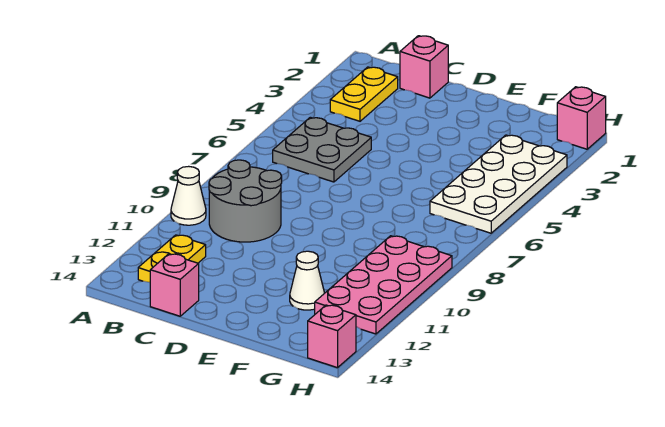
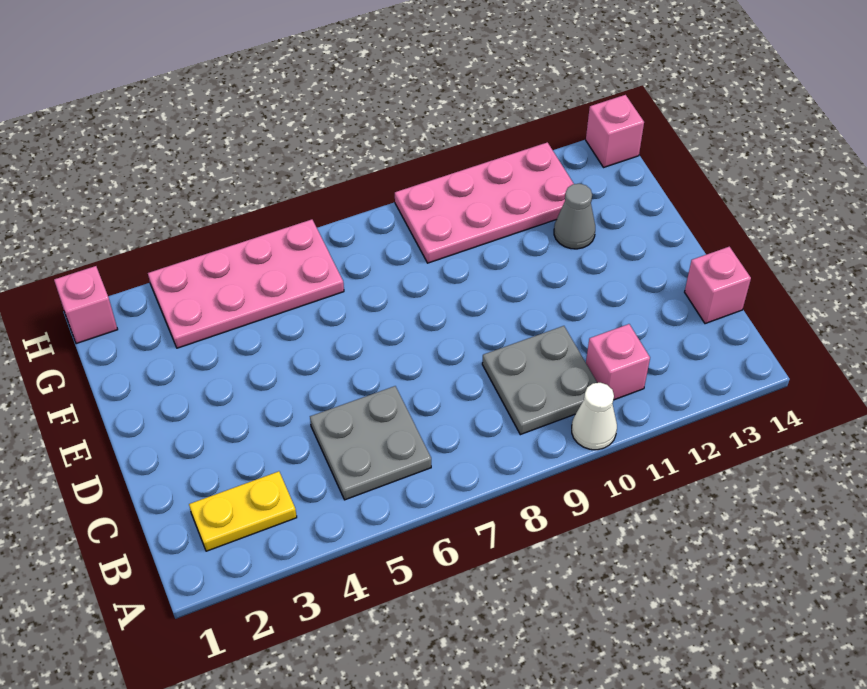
grey 2x2 round brick [209,160,282,242] -> grey 2x2 plate [482,326,597,435]
yellow 1x2 plate [138,235,206,282] -> none
pink 1x1 brick [400,36,448,98] -> pink 1x1 brick moved to [586,324,650,400]
white 1x1 cone [290,251,324,310] -> grey 1x1 cone [554,184,595,249]
white 2x4 plate [430,135,567,233] -> pink 2x4 plate [148,219,344,348]

